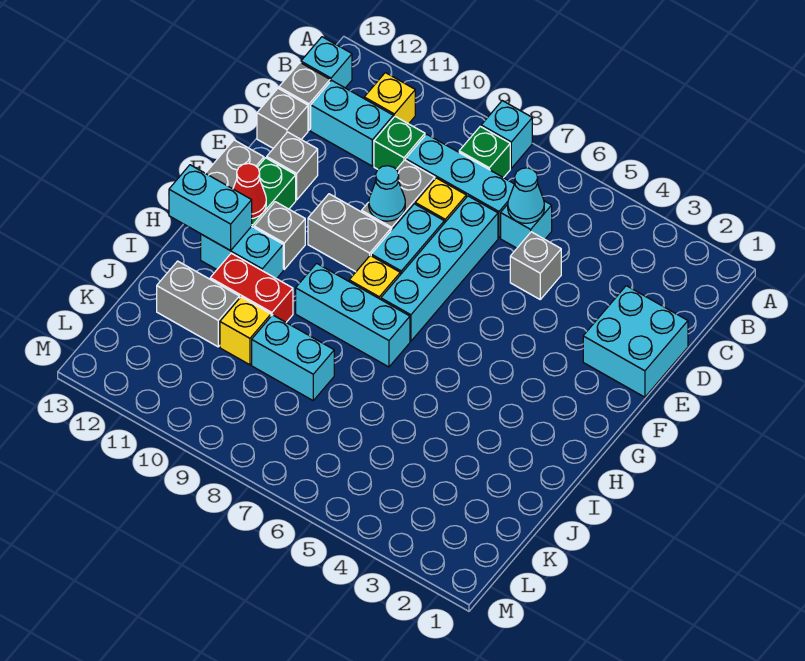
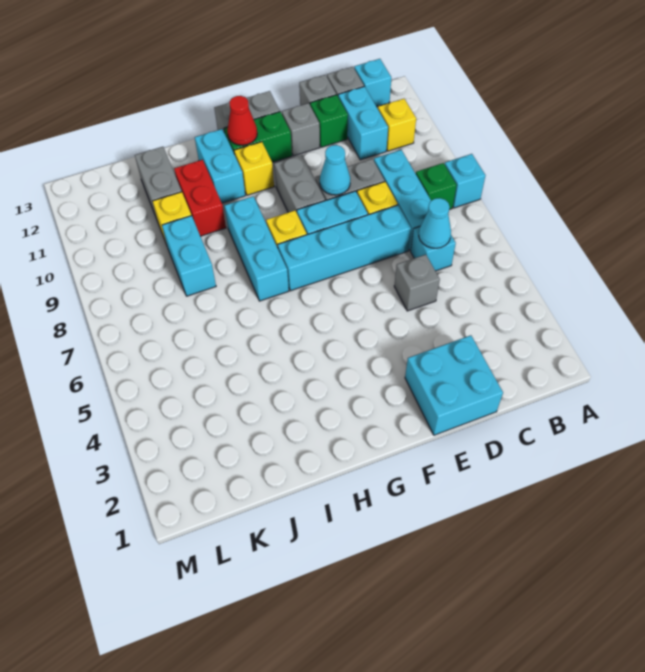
green 1x1 brick [374,117,425,169] -> green 1x1 brick moved to [310,95,348,147]
grey 1x1 brick [254,202,305,269] -> yellow 1x1 brick [234,142,274,195]
cyan 1x2 brick [169,165,252,251] -> none

